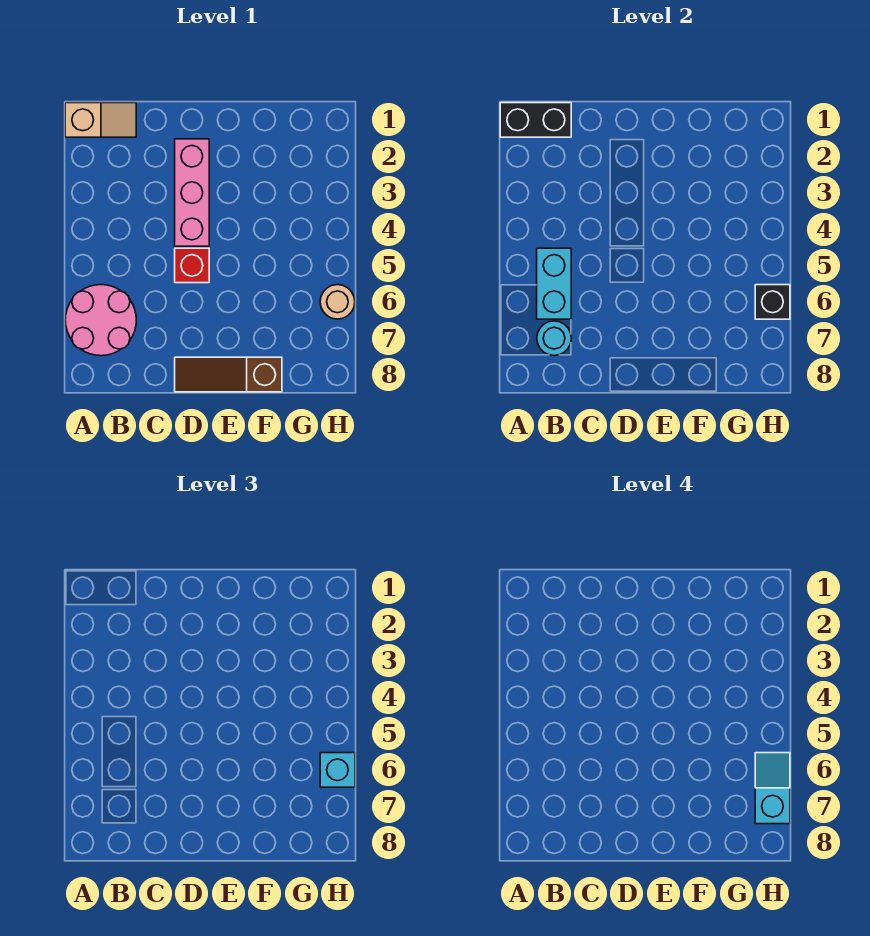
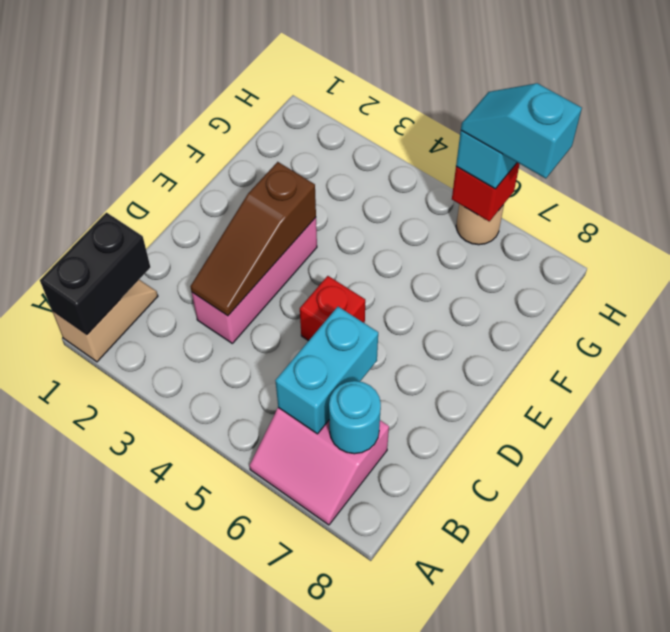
pink 2x2 round brick [65,285,136,356] -> pink 2x2 slope [250,408,389,525]
cyan 1x2 brick [537,248,571,319] -> cyan 1x2 brick turned to [275,307,378,434]
pink 1x3 brick [175,139,209,246] -> pink 1x3 brick turned to [192,218,317,343]
brown 1x3 slope [175,357,282,392] -> brown 1x3 slope moved to [190,162,316,316]
black 1x1 brick [755,285,790,319] -> red 1x1 brick [452,163,520,222]

